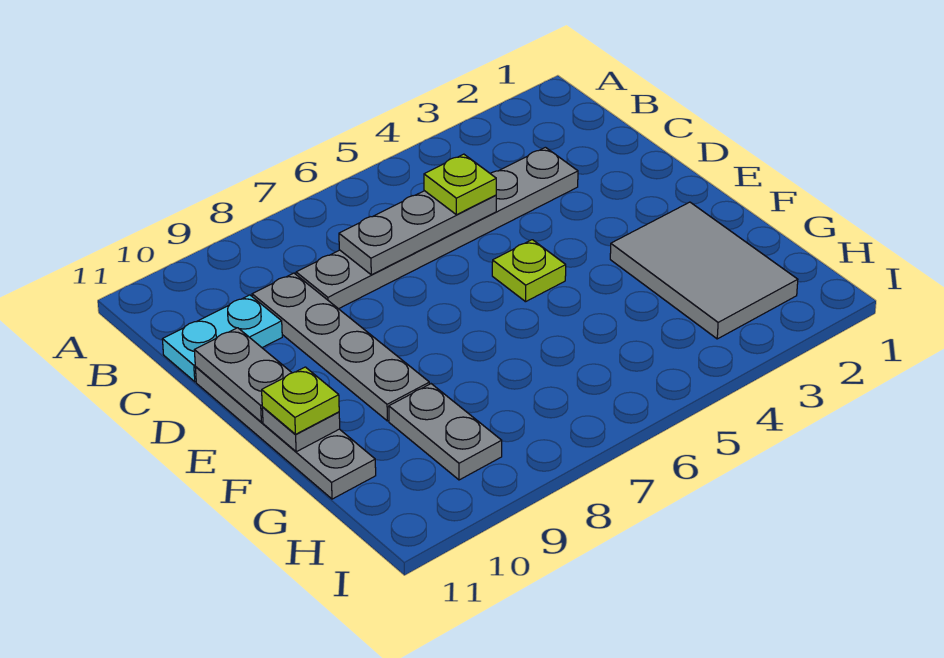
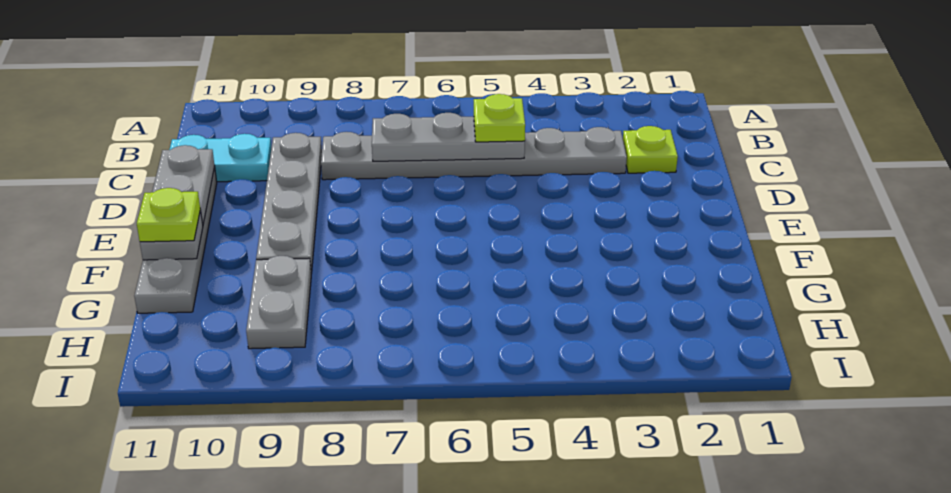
lime 1x1 plate [492,240,566,302] -> lime 1x1 plate moved to [623,126,678,173]
grey 2x3 tile [610,202,798,339] -> none

